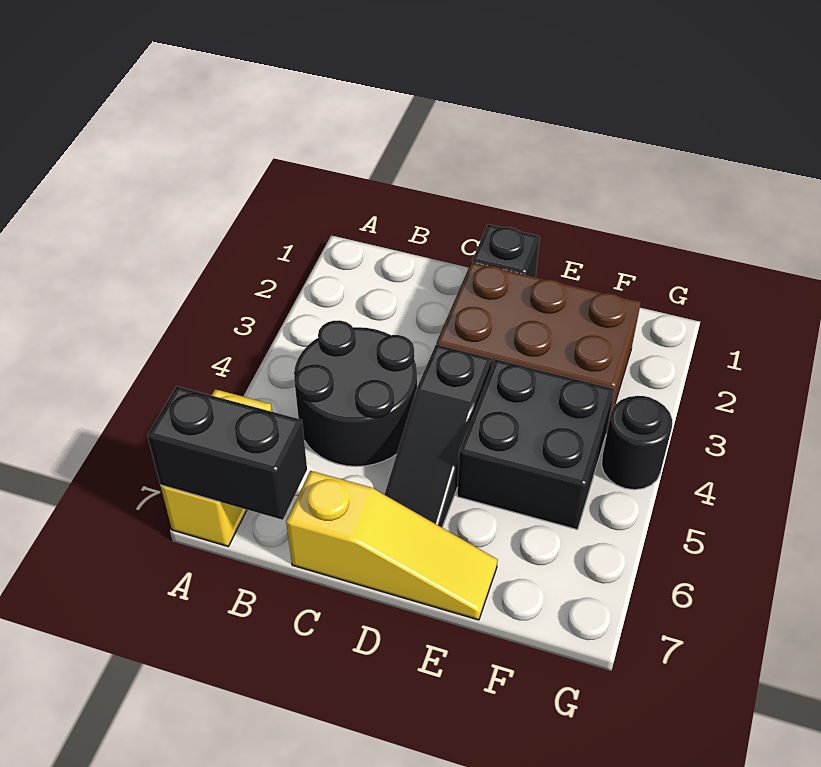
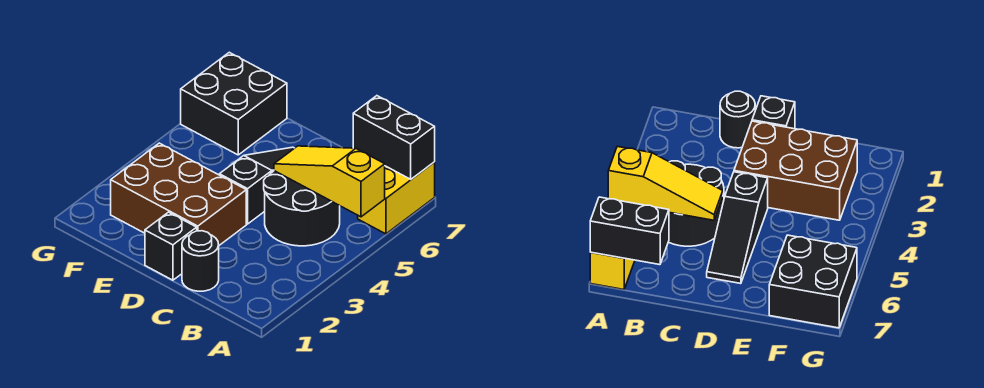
yellow 1x3 slope [286,471,497,620] -> yellow 1x3 slope moved to [274,146,385,217]
black 2x2 brick [457,359,615,530] -> black 2x2 brick moved to [181,52,287,155]
black 1x1 round brick [602,396,672,490] -> black 1x1 round brick moved to [182,231,219,291]

